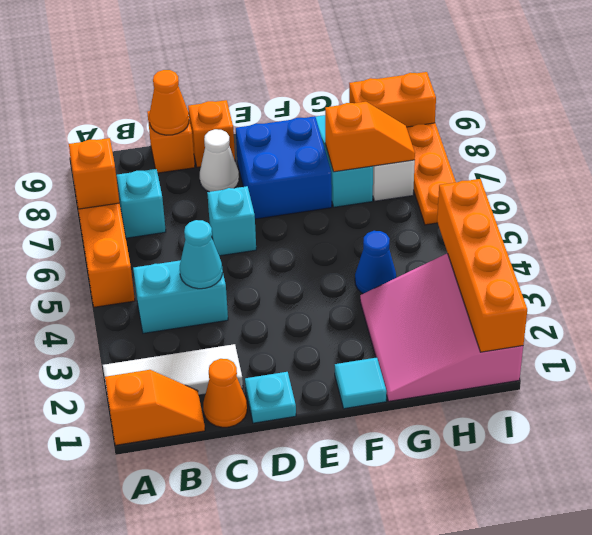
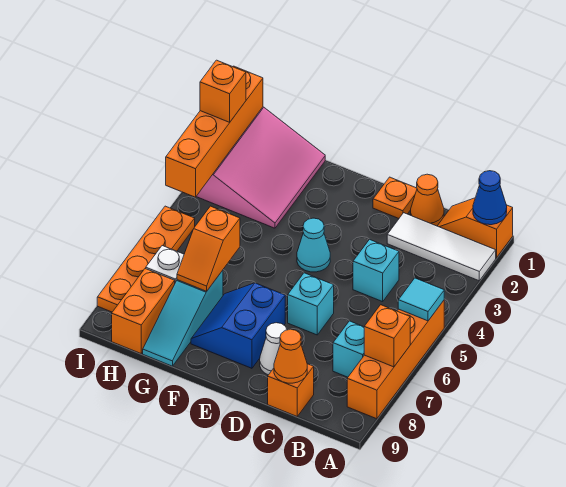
cyan 1x2 brick [133,260,228,333] -> cyan 1x1 brick [353,239,399,302]
cyan 1x1 cone [180,220,222,289] -> cyan 1x1 cone moved to [297,218,330,272]
cyan 1x1 plate [245,372,296,423] -> orange 1x1 plate [373,177,417,218]
orange 1x1 brick [188,100,235,167] -> orange 1x1 brick moved to [200,60,246,122]
blue 2x2 brick [236,116,332,219] -> blue 2x2 slope [191,283,285,368]
cyan 1x1 tile [335,358,387,409] -> cyan 1x1 tile moved to [398,278,444,321]
blue 1x1 cone [355,231,396,294] -> blue 1x1 cone moved to [473,171,507,225]
orange 1x2 slope [325,102,415,172] -> orange 1x2 slope turned to [177,206,240,291]
orange 1x2 brick [349,72,436,127] -> orange 1x2 brick turned to [112,268,175,353]
orange 1x3 plate [406,123,456,225] -> orange 1x4 plate [97,206,195,312]

